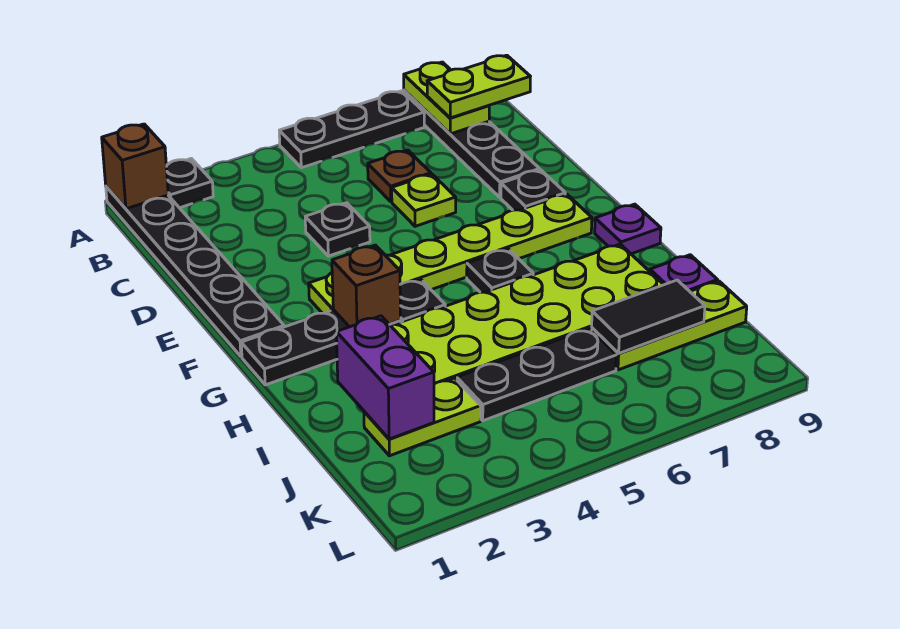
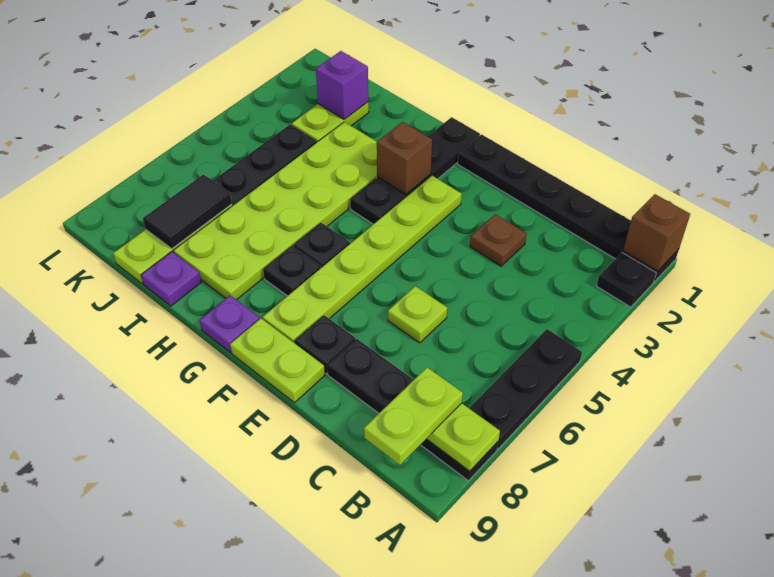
brown 1x1 plate [368,150,431,202] -> brown 1x1 plate moved to [470,214,527,266]
black 1x1 plate [305,203,370,256] -> black 1x1 plate moved to [263,246,321,296]
none -> lime 1x2 plate [230,319,325,403]
purple 1x2 brick [336,316,434,439] -> purple 1x1 brick [316,51,368,119]

